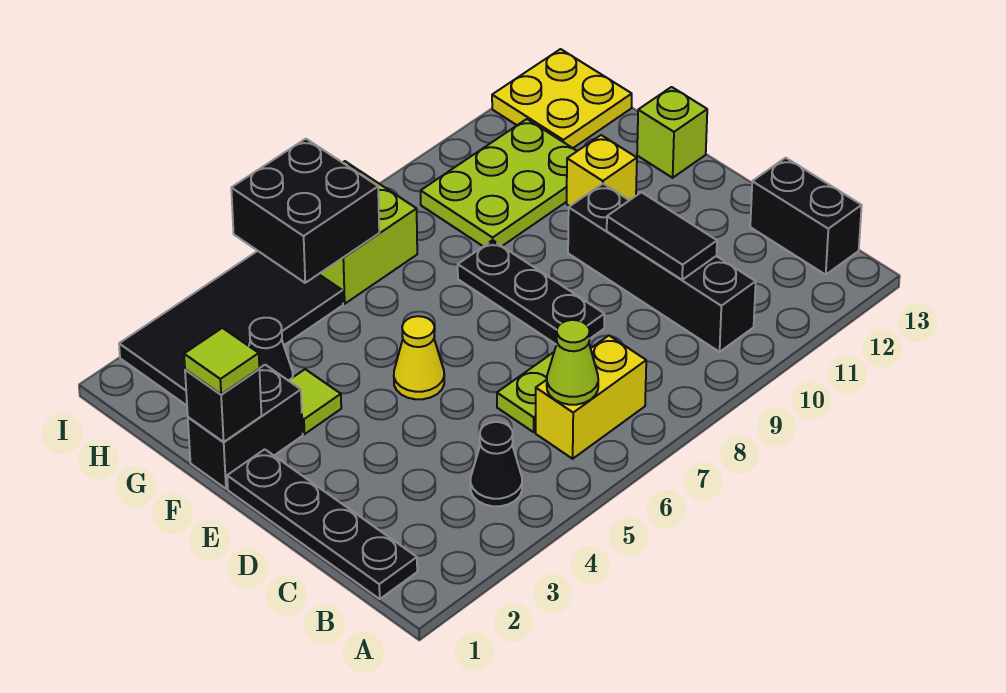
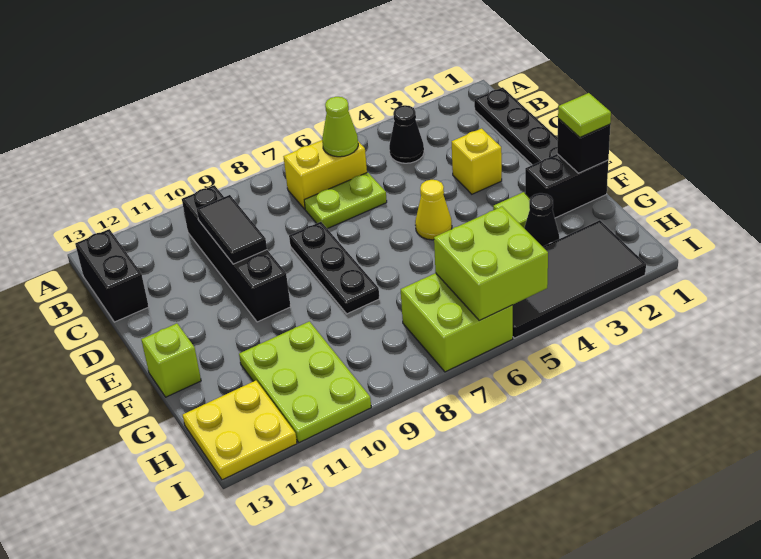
yellow 1x1 brick [567,135,637,206] -> yellow 1x1 brick moved to [452,128,502,194]
lime 2x3 plate [421,119,577,246] -> lime 2x3 plate turned to [239,321,371,443]
black 2x2 brick [231,139,379,283] -> lime 2x2 brick [434,207,548,321]

